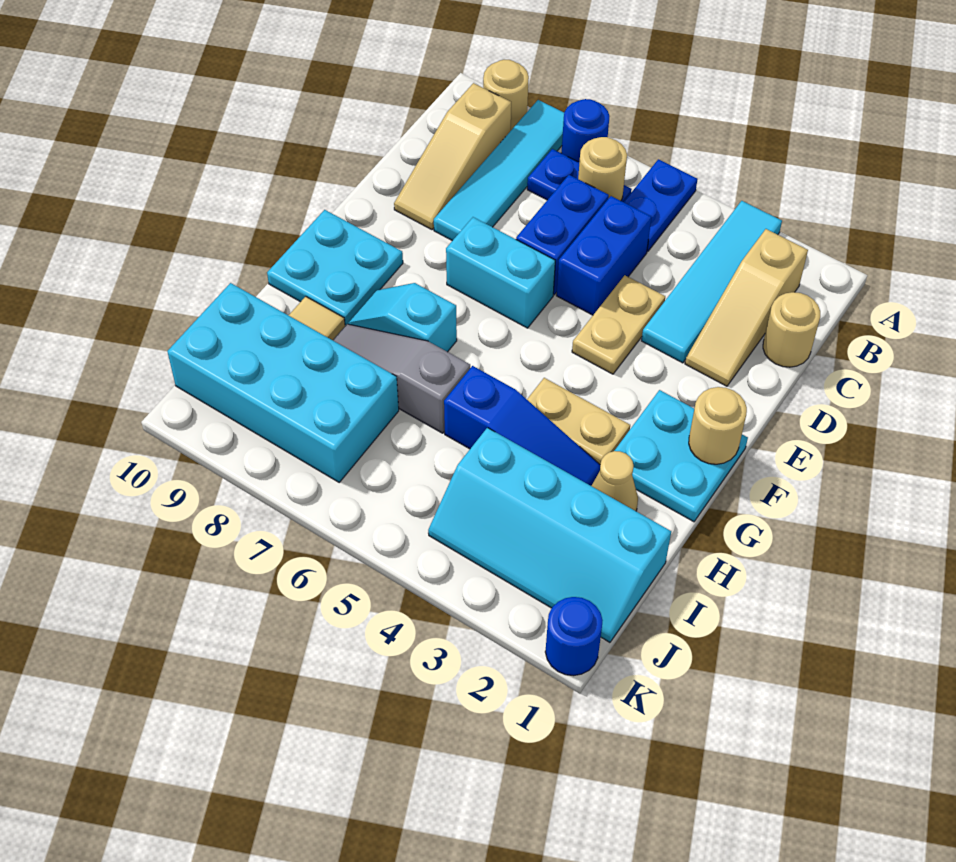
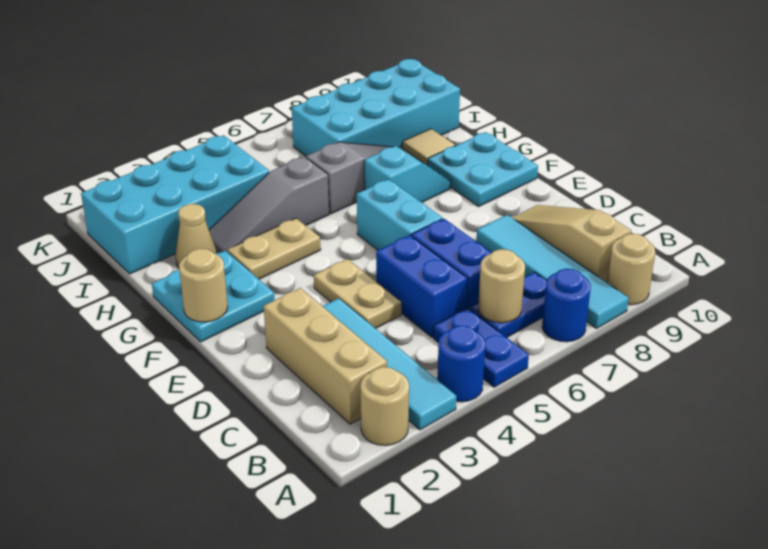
tan 1x3 slope [685,229,808,386] -> tan 1x3 brick [264,288,387,424]
tan 1x1 round brick [763,292,820,367] -> tan 1x1 round brick moved to [360,367,409,446]
cyan 1x2 brick [446,217,555,328] -> cyan 1x2 brick turned to [357,179,442,250]
blue 1x3 slope [444,366,600,486] -> grey 1x3 slope [209,157,329,253]
cyan 2x4 slope [428,428,671,642] -> cyan 2x4 brick [81,135,269,274]
blue 1x1 round brick [545,597,603,676] -> blue 1x1 round brick moved to [437,326,485,402]

